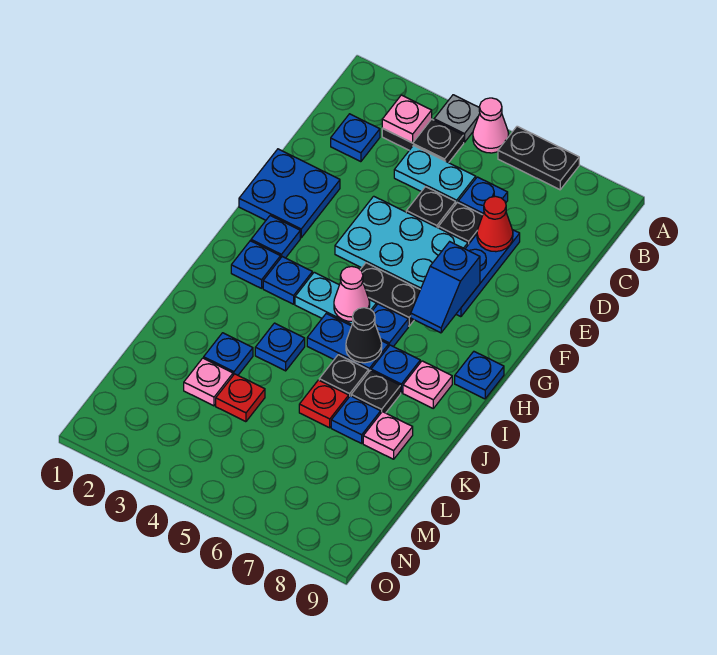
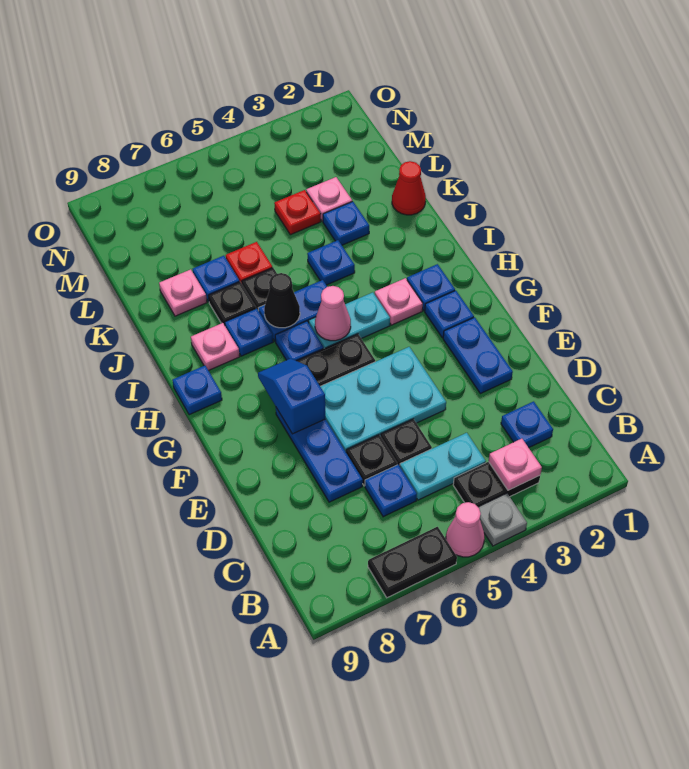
red 1x1 cone [477,196,513,252] -> red 1x1 cone moved to [392,161,426,215]
blue 2x2 plate [239,149,340,238] -> blue 1x2 plate [443,317,513,394]
blue 1x1 plate [263,257,312,304] -> pink 1x1 plate [375,278,423,325]

